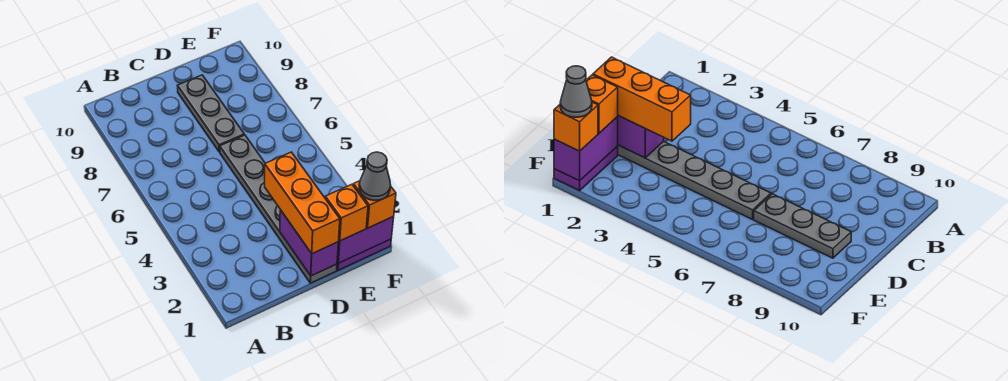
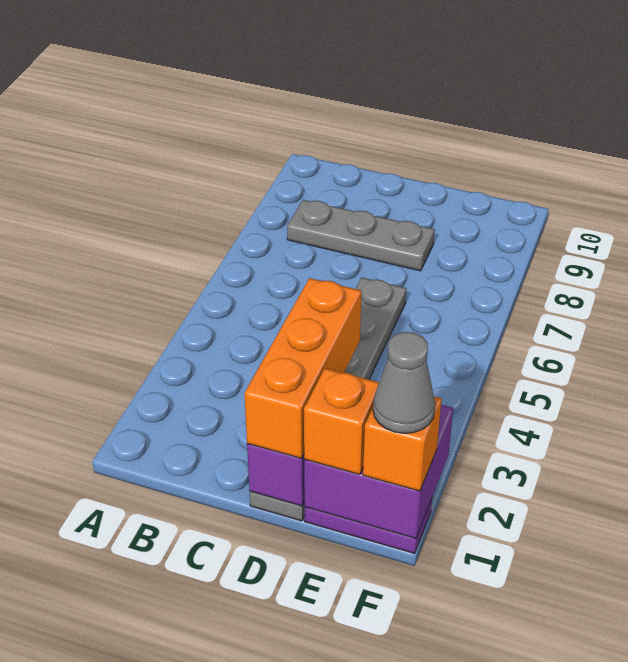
grey 1x3 plate [177,75,244,152] -> grey 1x3 plate turned to [287,200,435,271]
purple 1x2 brick [337,217,394,263] -> purple 2x2 brick [304,405,453,539]

